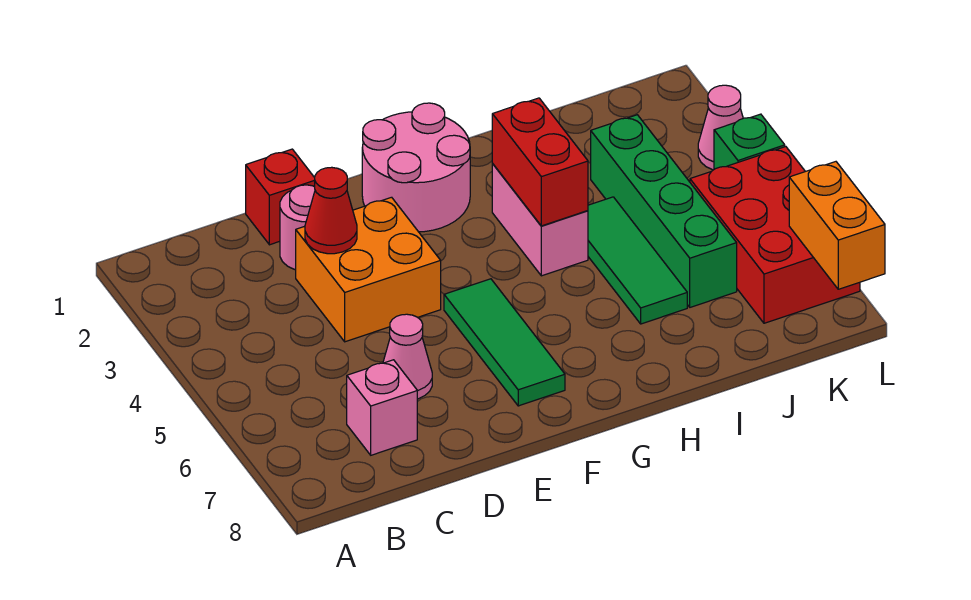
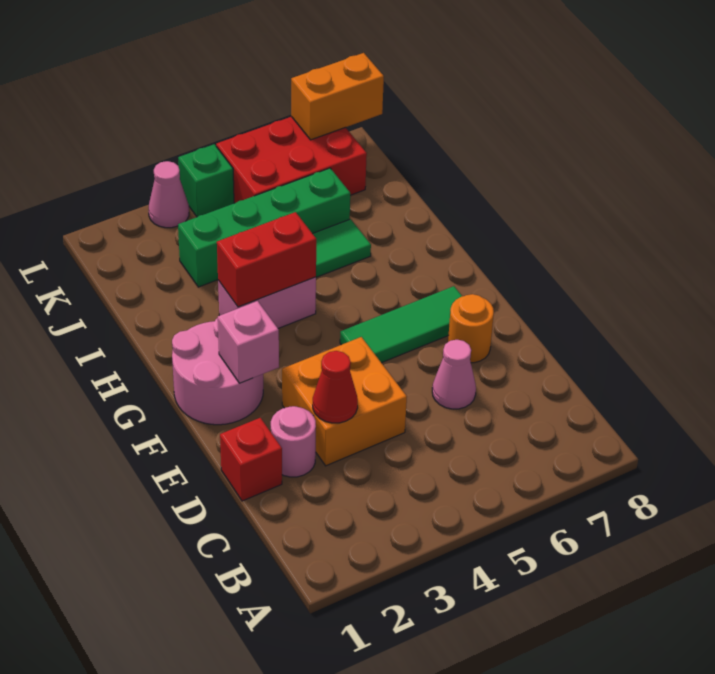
pink 1x1 brick [347,360,417,455] -> pink 1x1 brick moved to [218,301,279,383]
none -> orange 1x1 round brick [448,294,494,363]

